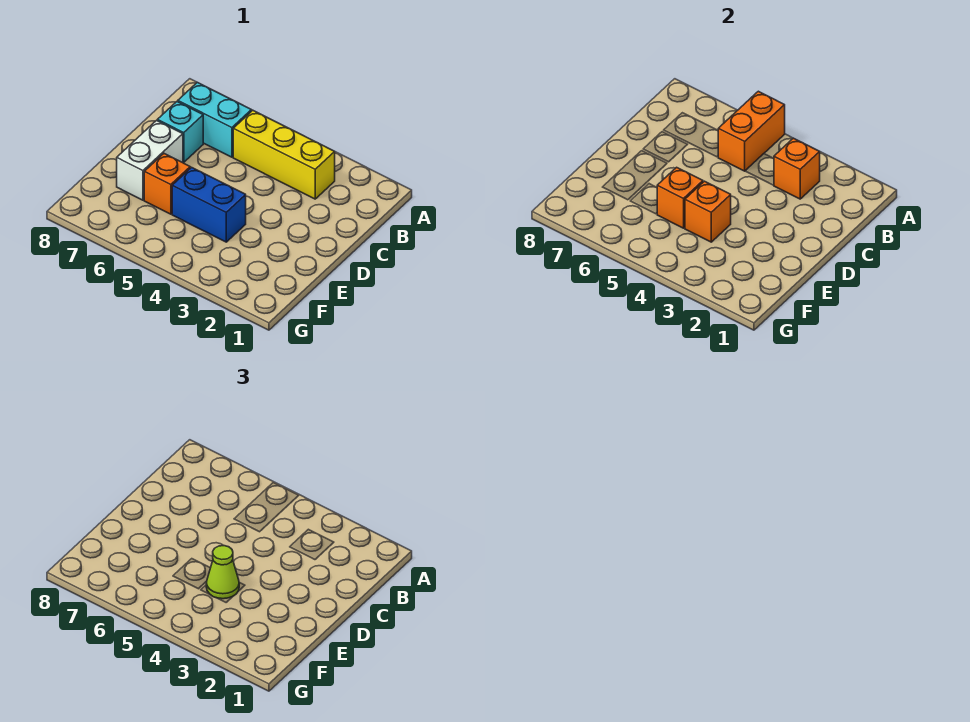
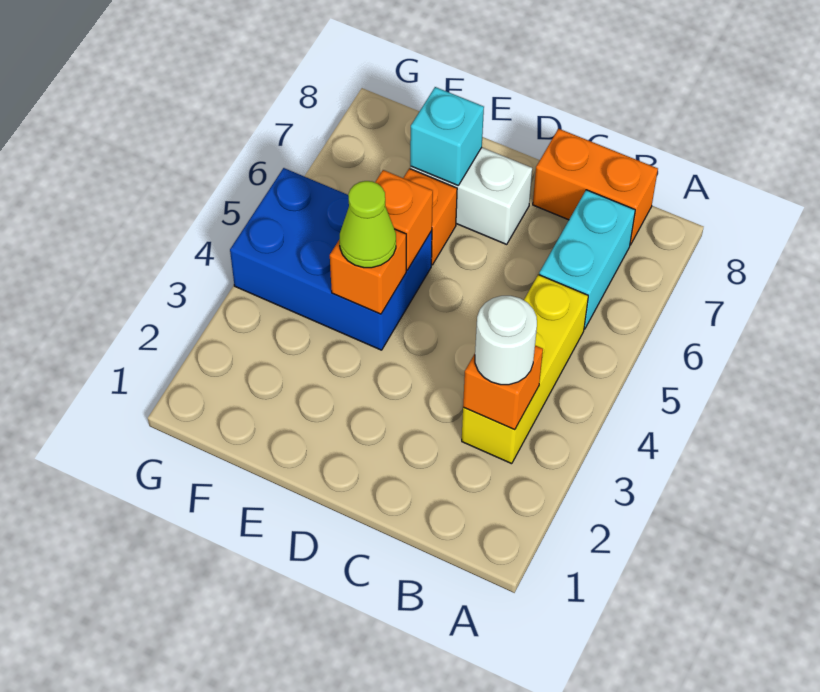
orange 1x2 brick [718,91,785,171] -> orange 1x2 brick moved to [533,129,658,245]
none -> white 1x1 round brick [475,296,537,385]
cyan 1x1 brick [157,102,203,162] -> cyan 1x1 brick moved to [410,87,484,186]
blue 1x2 brick [172,167,246,242] -> blue 2x3 brick [230,168,432,350]

